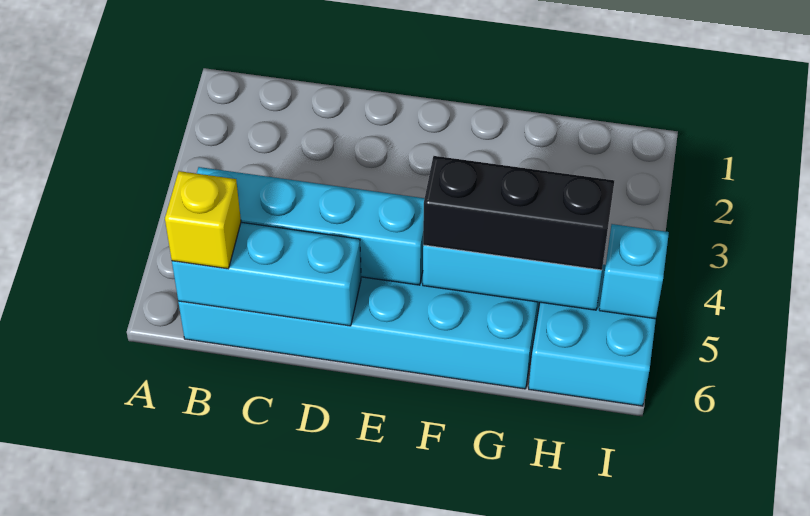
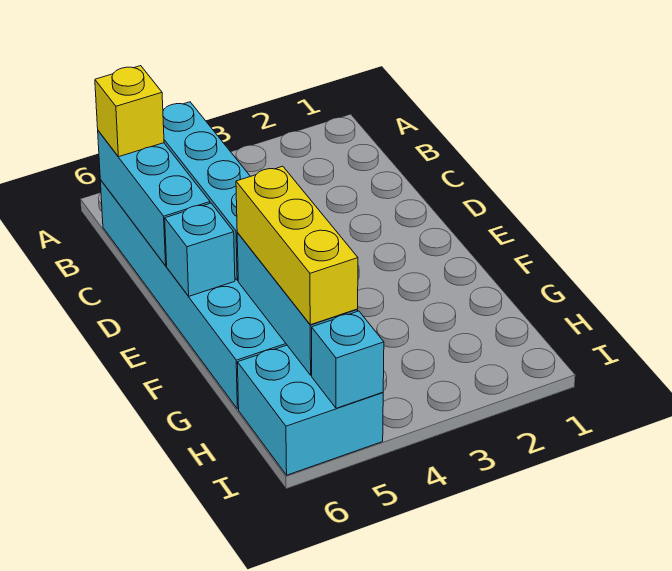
none -> cyan 1x1 brick [165,203,235,296]
black 1x3 brick [423,156,614,270] -> yellow 1x3 brick [236,166,358,325]

